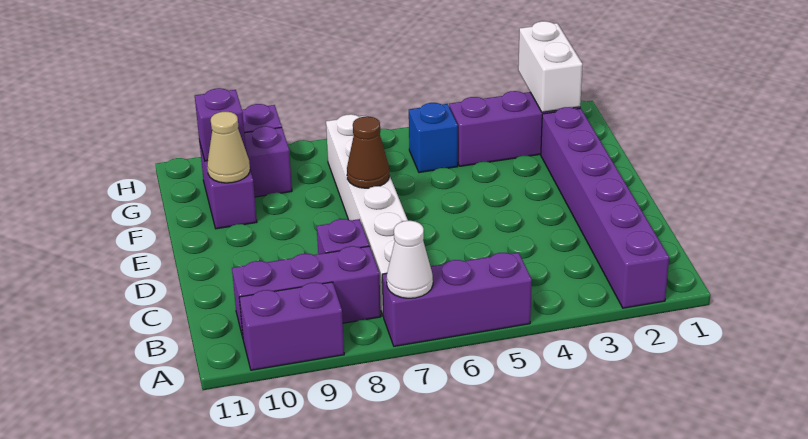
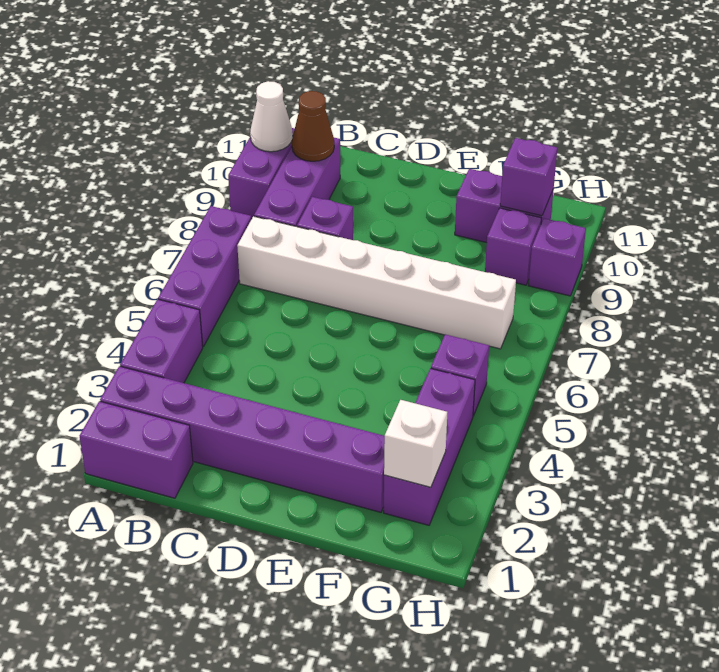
none -> purple 1x2 brick [80,401,193,498]
none -> purple 1x2 brick [120,299,203,383]
white 1x1 cone [387,221,433,298] -> white 1x1 cone moved to [250,81,293,152]
brown 1x1 cone [347,116,389,188] -> brown 1x1 cone moved to [292,91,334,161]
tan 1x1 cone [207,112,250,183] -> none
white 1x2 brick [518,21,583,112] -> white 1x1 brick [384,400,447,487]
blue 1x1 brick [409,103,458,173] -> purple 1x1 brick [431,334,489,416]

